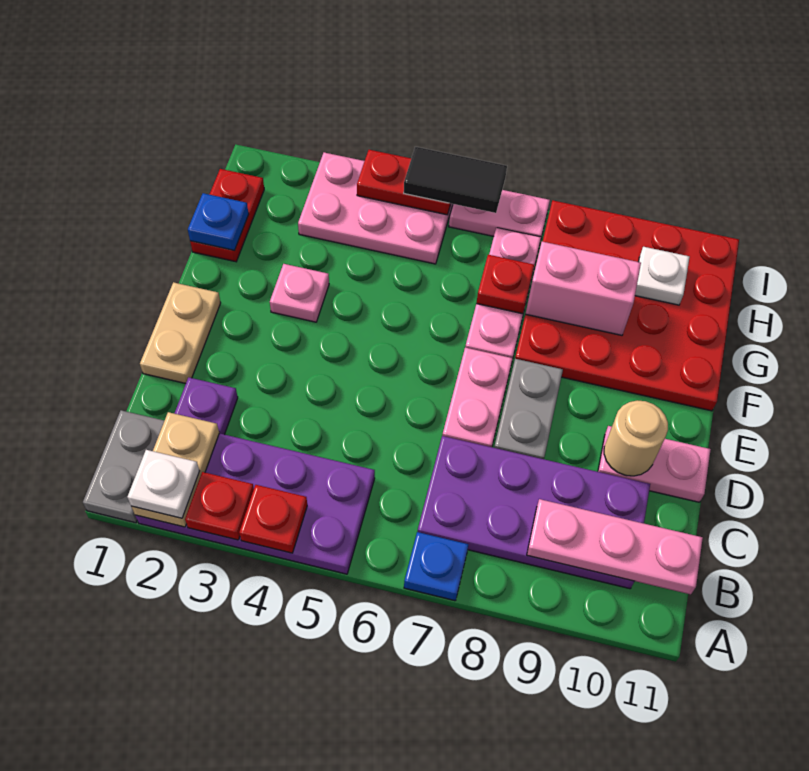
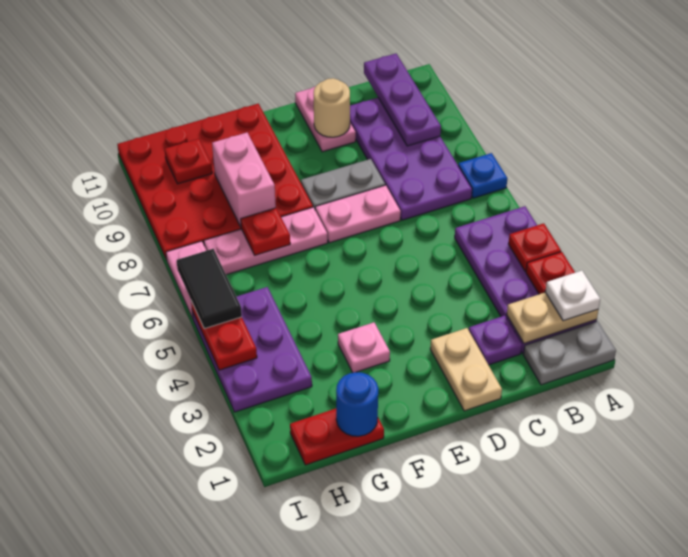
pink 1x3 plate [527,499,703,594] -> purple 1x3 plate [364,54,441,146]
tan 1x2 plate [140,282,221,384] -> tan 1x2 plate turned to [430,328,502,411]
blue 1x1 plate [188,193,249,251] -> blue 1x1 round brick [336,372,378,436]
pink 2x3 plate [298,152,453,264] -> purple 2x3 plate [192,287,312,412]
white 1x1 plate [635,247,690,305] -> red 1x1 plate [165,139,212,184]

